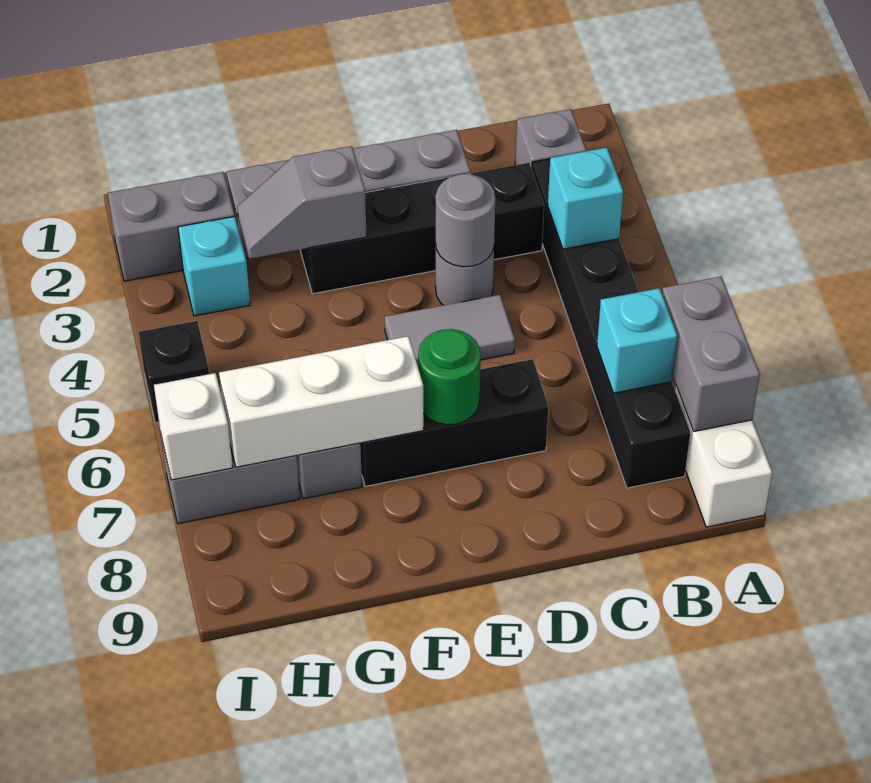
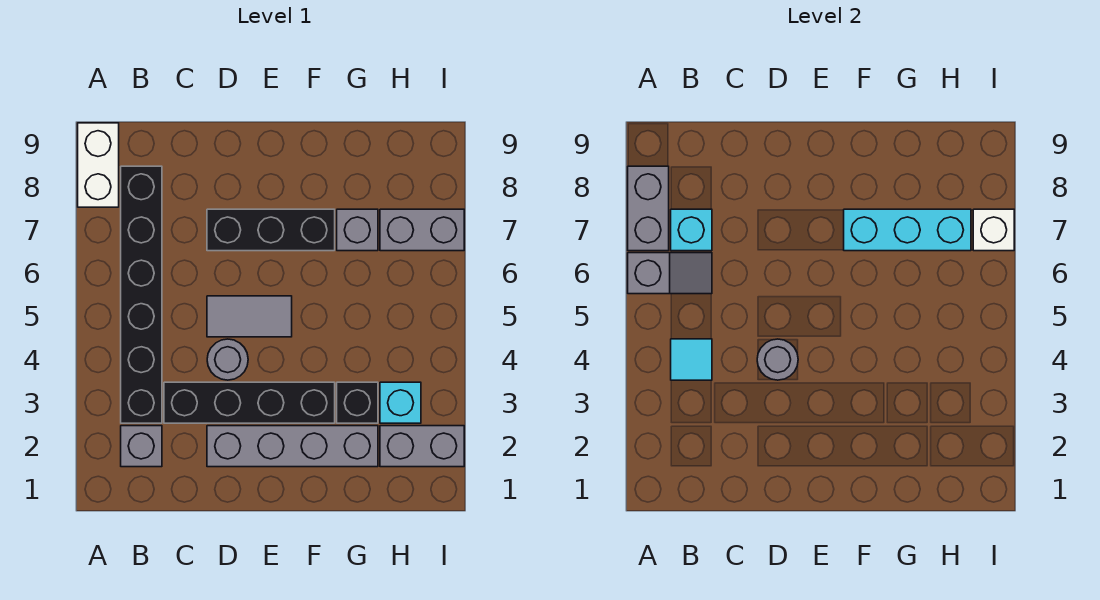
cyan 1x1 brick [548,148,623,249] -> cyan 1x1 tile [671,339,712,380]
green 1x1 round brick [418,329,481,425] -> none
grey 1x2 slope [237,146,367,259] -> grey 1x2 slope moved to [628,253,712,294]
white 1x3 brick [219,336,424,467] -> cyan 1x3 brick [844,209,971,251]
black 1x1 brick [139,321,209,423] -> black 1x1 brick moved to [337,382,378,423]

